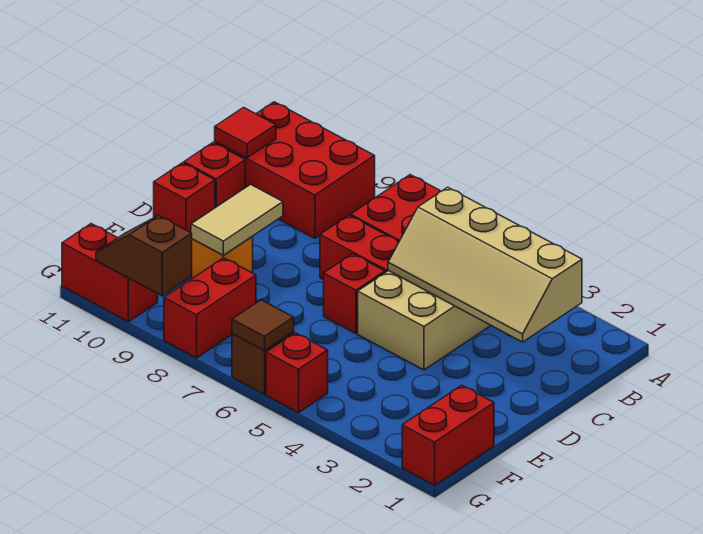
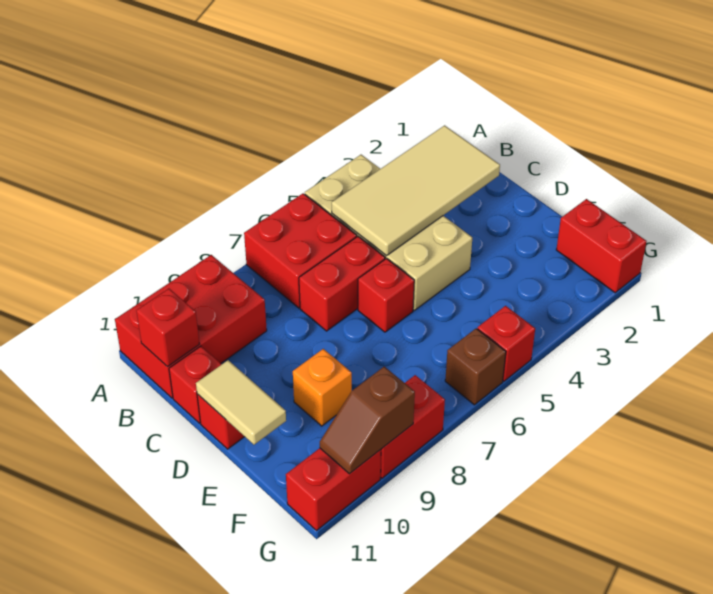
tan 2x4 slope [388,187,582,342] -> tan 2x4 tile [332,125,500,256]
red 1x1 tile [215,107,276,158] -> red 1x1 brick [136,289,200,367]
tan 1x2 tile [191,184,283,255] -> tan 1x2 tile moved to [196,360,286,445]
red 1x2 brick [164,258,256,358] -> red 1x2 brick turned to [380,375,445,478]
brown 1x1 tile [232,300,294,350] -> none

